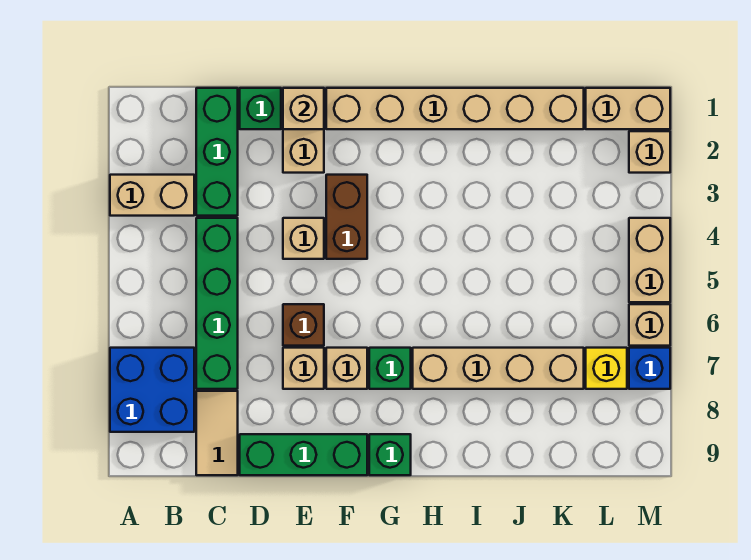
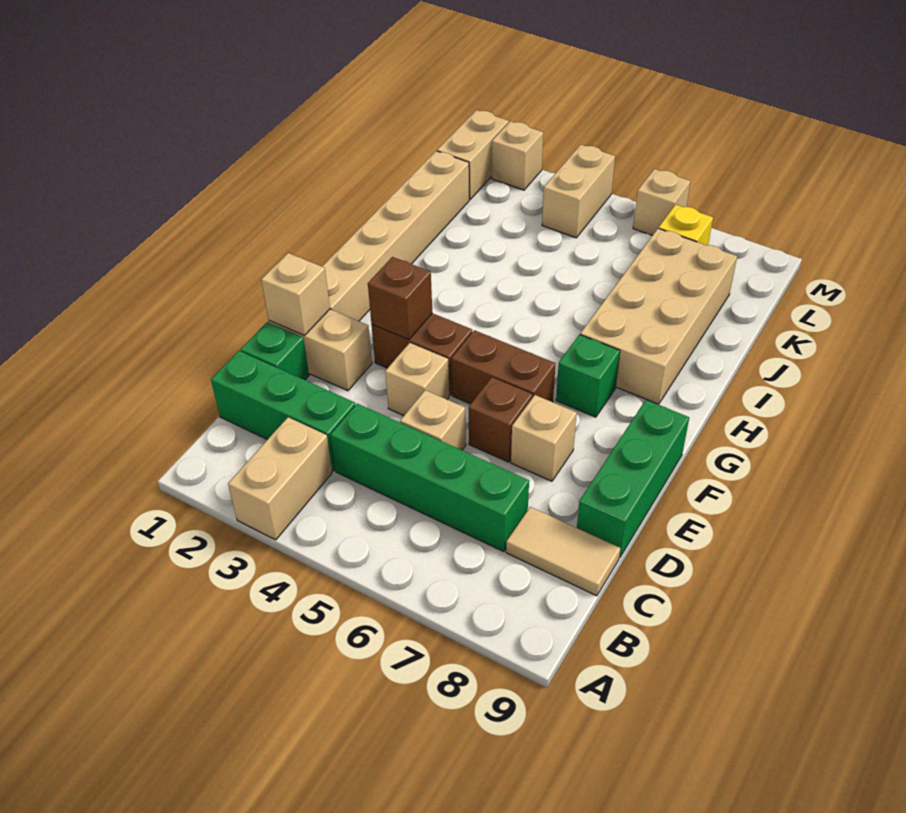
blue 2x2 brick [110,348,194,432] -> none
none -> brown 1x1 brick [368,257,432,340]
none -> brown 1x2 brick [451,330,556,404]
tan 1x1 brick [326,348,367,389] -> tan 1x1 brick moved to [400,390,466,450]
green 1x1 brick [369,434,411,475] -> none
tan 1x4 brick [413,348,584,389] -> tan 2x4 brick [580,228,737,404]
tan 1x2 brick [629,218,670,302] -> tan 1x2 brick turned to [542,145,615,238]
blue 1x1 brick [629,348,670,389] -> none

